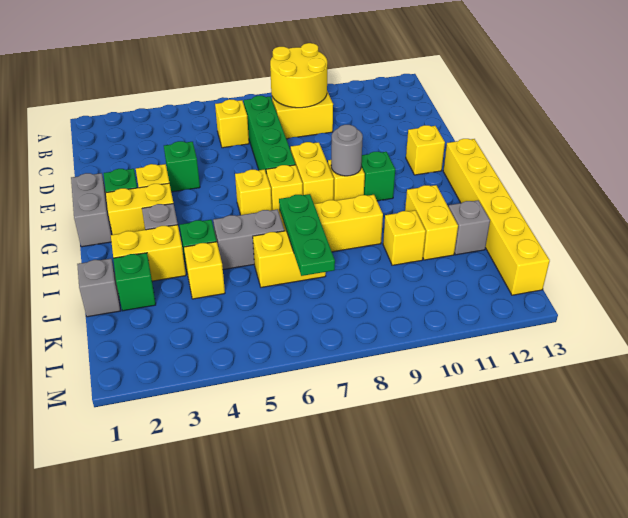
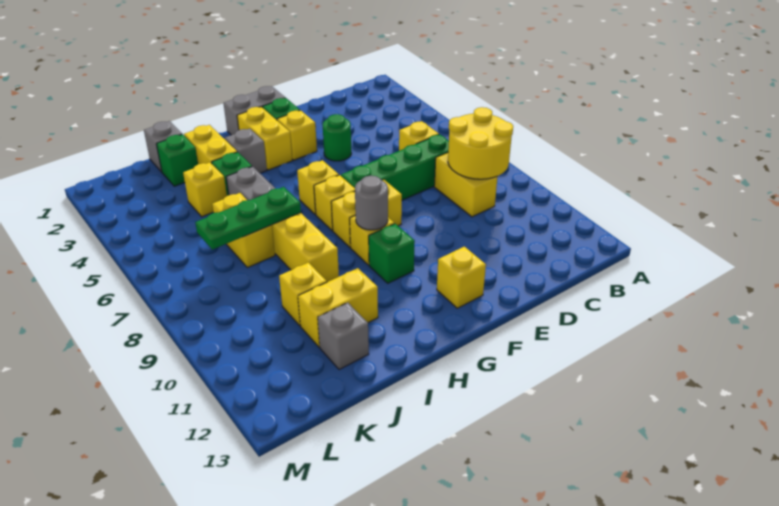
green 1x1 brick [164,141,200,192] -> green 1x1 round brick [323,114,351,161]
yellow 1x6 brick [443,139,550,295] -> none

